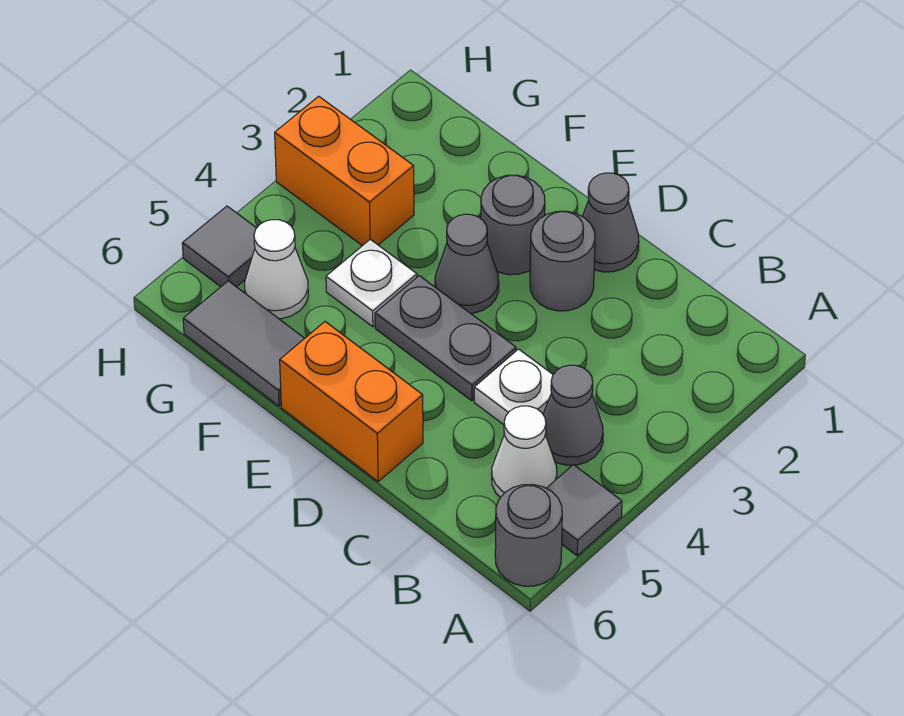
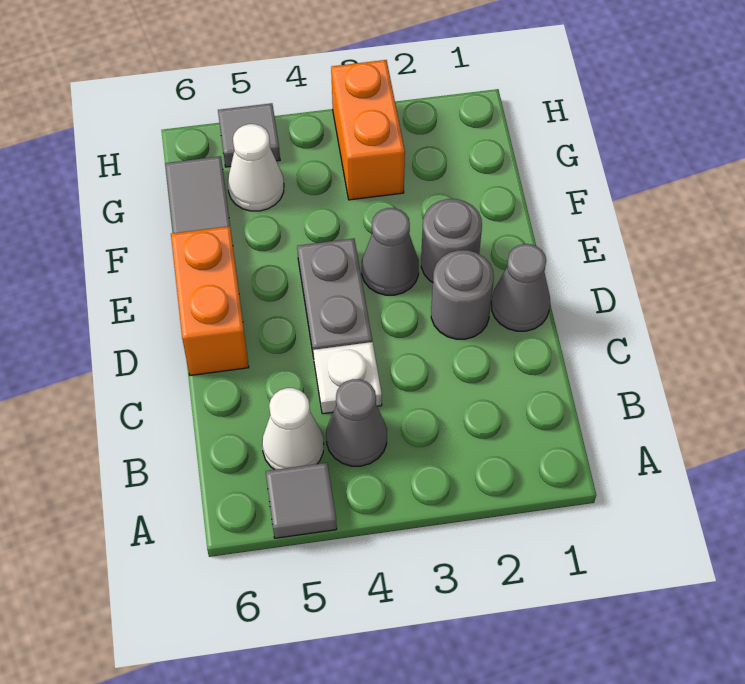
grey 1x1 round brick [495,484,562,586] -> none
white 1x1 plate [326,239,417,327] -> none

